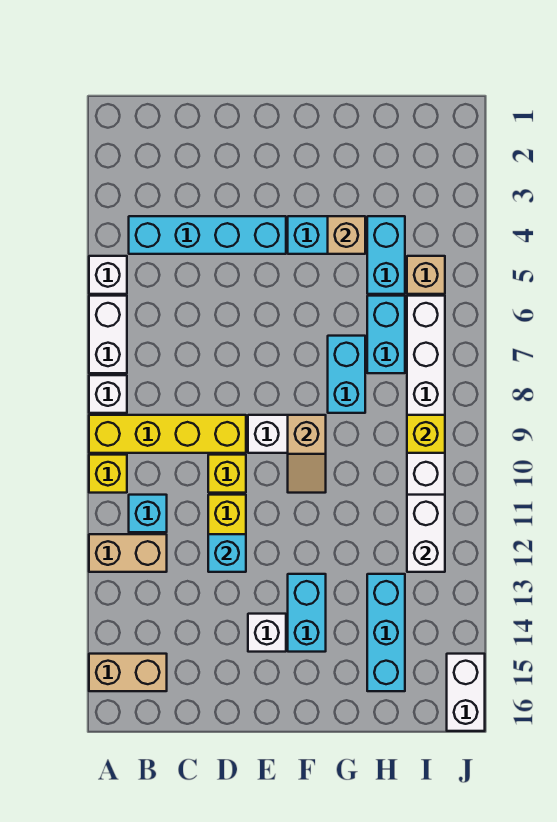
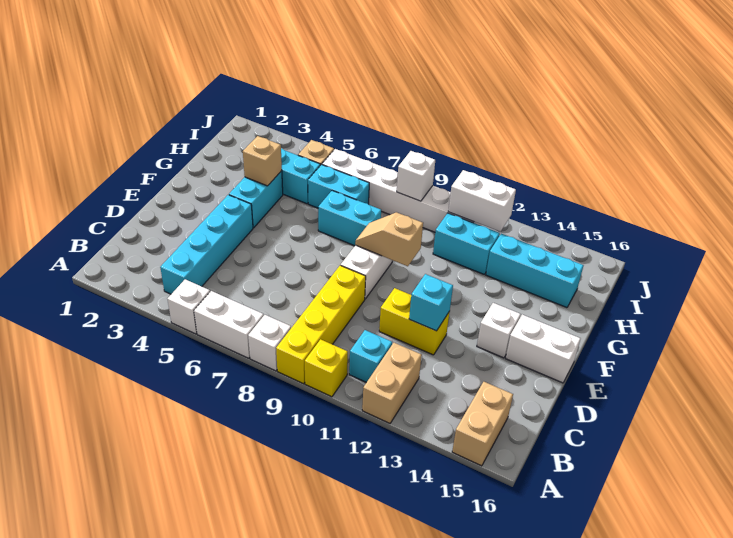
yellow 1x1 brick [208,455,246,493] -> none
tan 1x2 slope [288,415,326,493] -> tan 1x2 slope turned to [355,212,423,266]
cyan 1x2 brick [288,574,326,652] -> cyan 1x2 brick moved to [433,213,500,275]
yellow 1x1 brick [407,415,445,453] -> white 1x1 brick [397,151,435,201]
white 1x2 brick [447,654,485,731] -> white 1x2 brick moved to [506,315,581,383]

